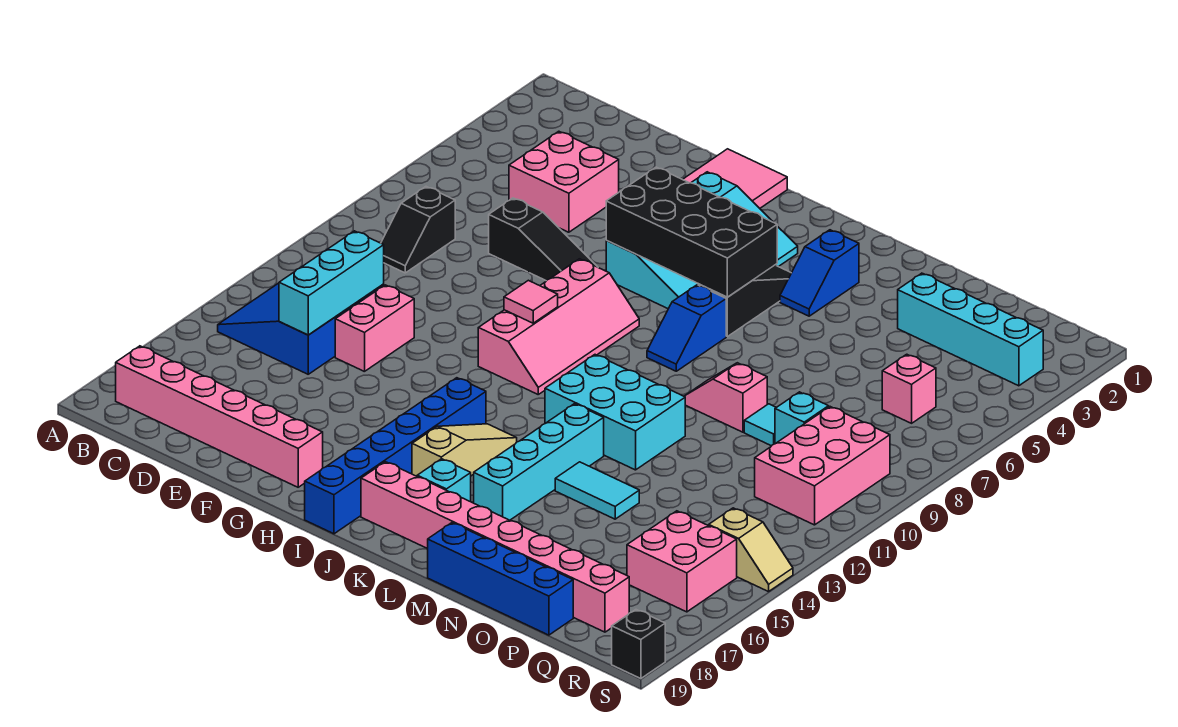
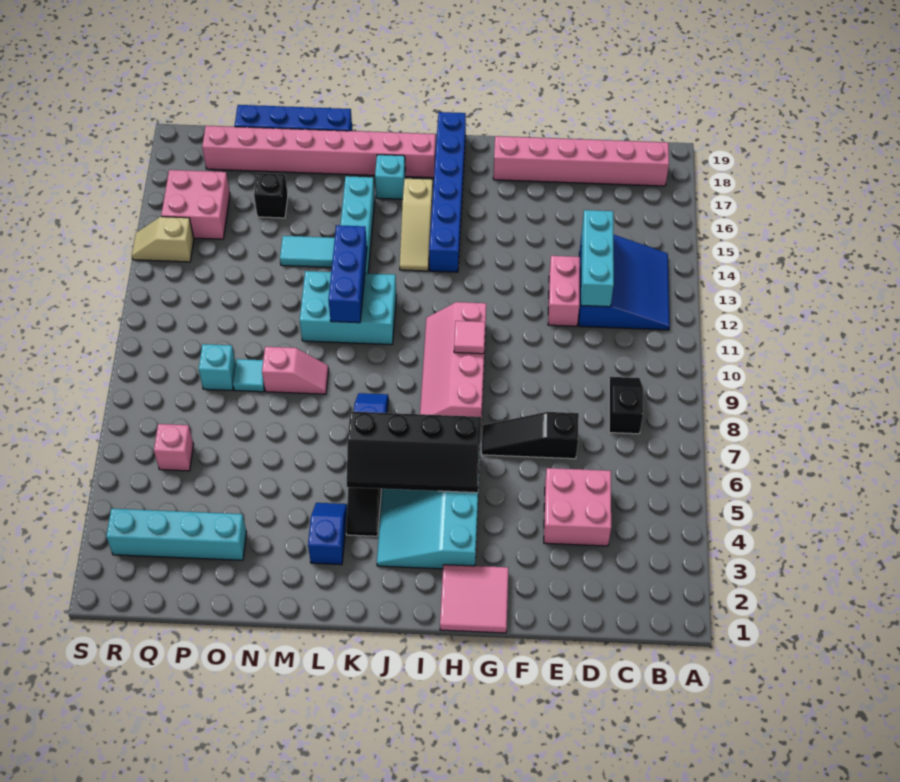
black 2x4 brick [606,167,777,297] -> black 2x4 slope [347,412,481,493]
none -> blue 1x3 brick [328,225,367,323]
pink 2x3 brick [755,407,890,525] -> none
black 1x1 brick [612,610,665,679] -> black 1x1 brick moved to [254,173,288,218]

